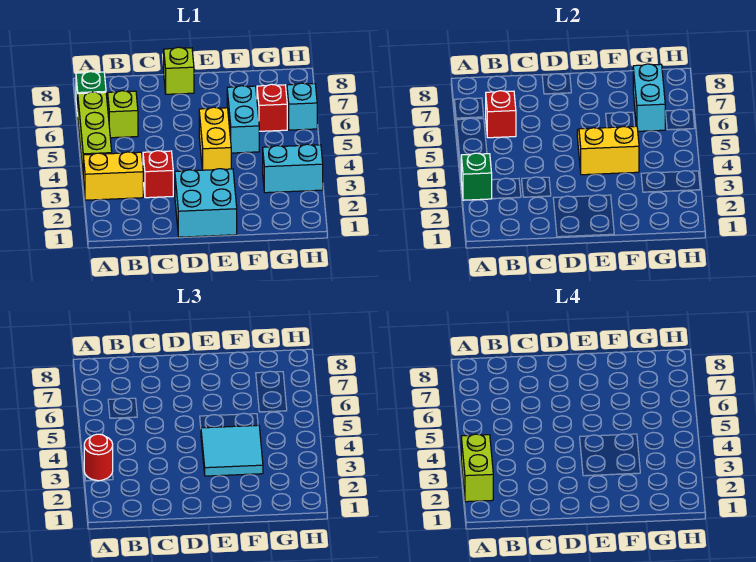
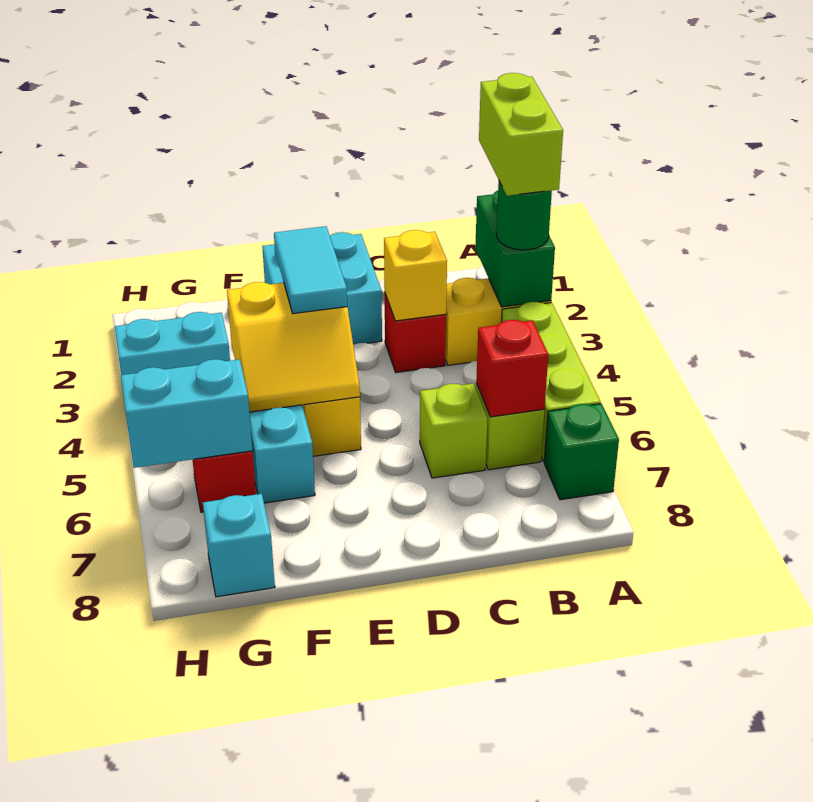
green 1x1 brick [461,153,492,200] -> green 1x2 brick [475,191,555,307]
red 1x1 round brick [84,434,113,481] -> green 1x1 round brick [496,182,552,250]
none -> yellow 1x1 brick [384,230,447,321]
lime 1x1 brick [164,47,194,94] -> lime 1x1 brick moved to [420,383,487,478]
cyan 2x2 tile [201,425,263,476] -> cyan 1x2 tile [274,226,347,314]
cyan 1x2 brick [633,64,665,131] -> cyan 1x2 brick turned to [121,359,253,468]
cyan 1x1 brick [287,83,317,130] -> cyan 1x1 brick moved to [203,494,275,597]

